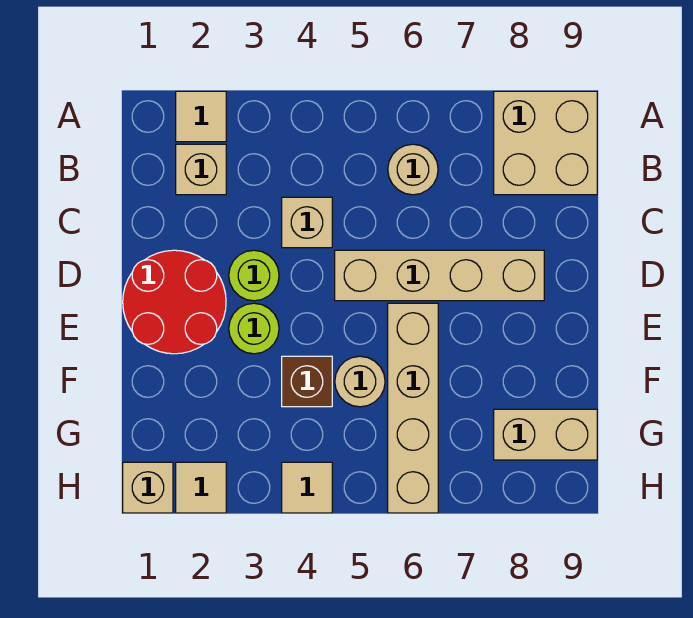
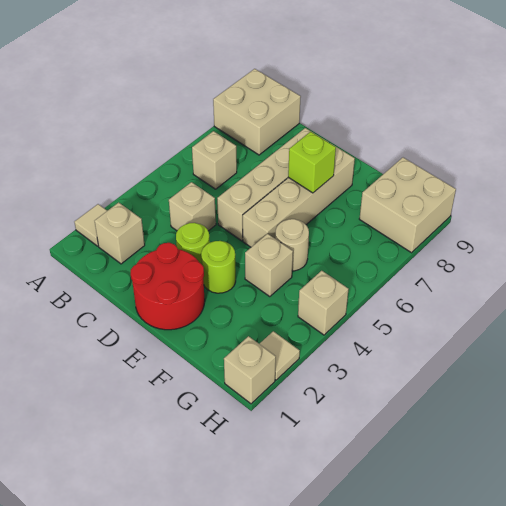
tan 1x1 round brick [388,144,438,195] -> tan 1x1 brick [192,131,237,189]
tan 1x4 brick [388,303,438,513] -> tan 1x4 brick turned to [243,143,355,247]
none -> lime 1x1 brick [288,132,336,193]
brown 1x1 brick [282,356,332,407] -> tan 1x1 brick [245,234,293,297]
tan 1x2 brick [494,409,597,460] -> tan 2x2 brick [359,158,456,253]
tan 1x1 tile [282,462,332,513] -> tan 1x1 brick [298,271,349,335]

